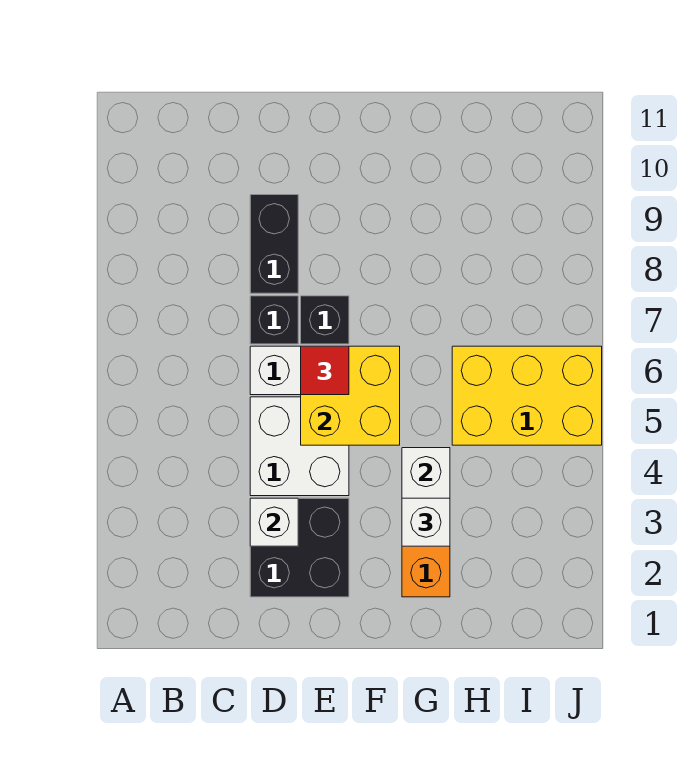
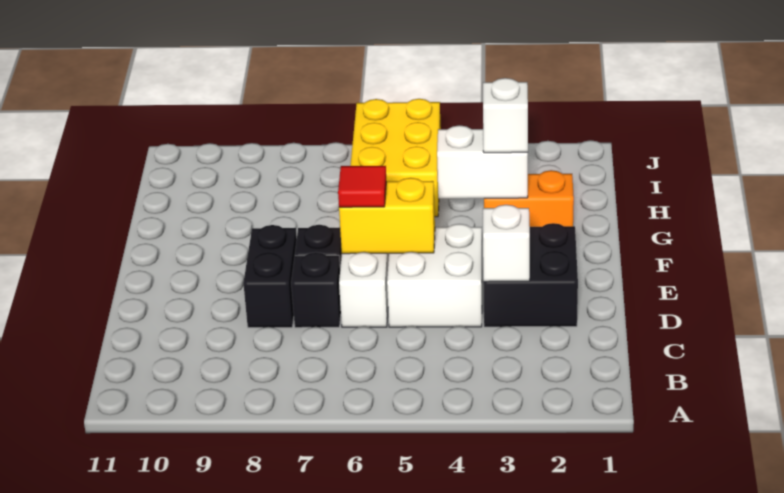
black 1x2 brick [250,195,298,293] -> black 1x2 brick turned to [243,225,297,328]
yellow 2x2 brick [301,346,400,445] -> yellow 1x2 brick [339,178,435,254]

